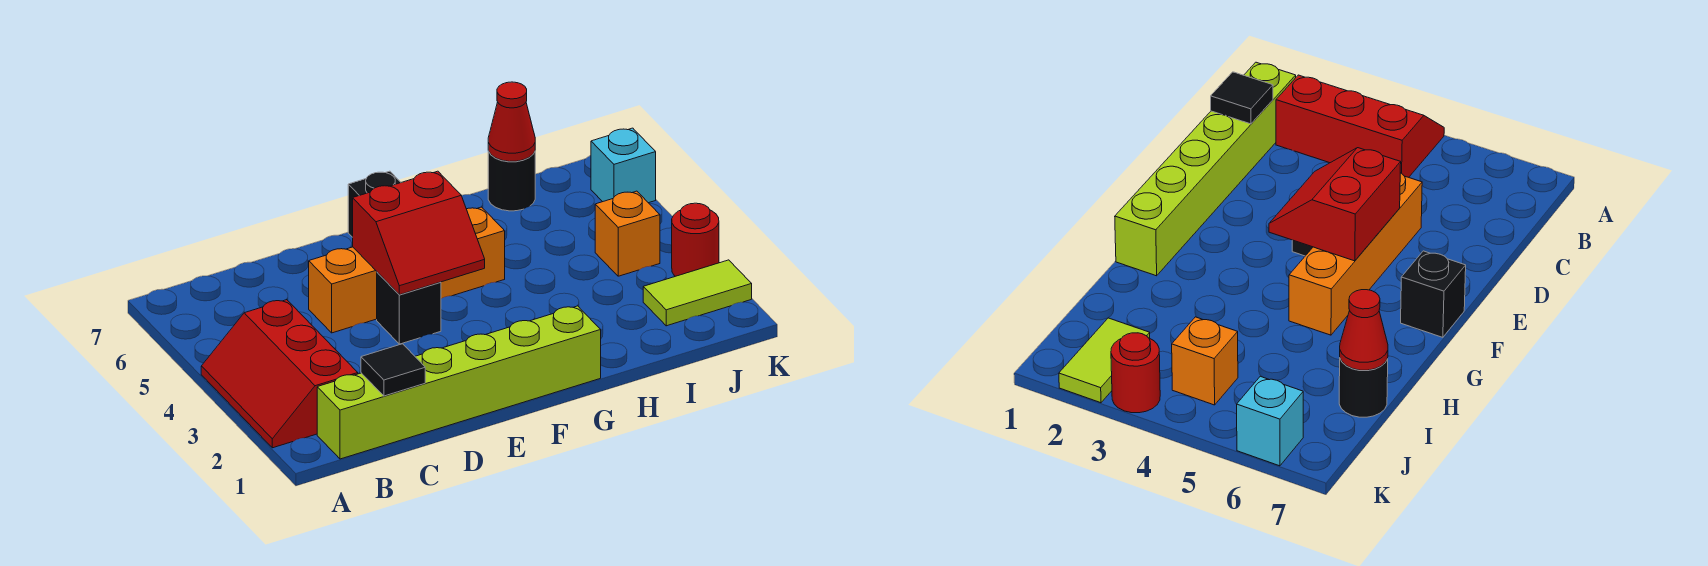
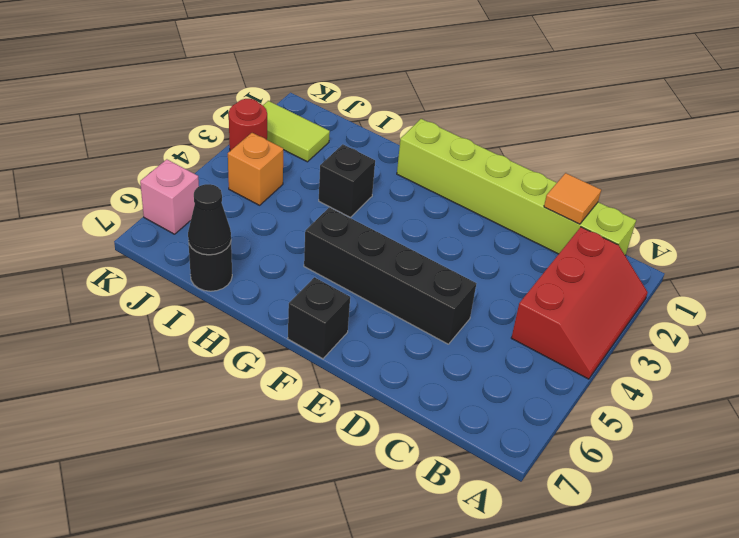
black 1x1 tile [361,344,425,396] -> orange 1x1 tile [544,173,601,224]
orange 1x4 brick [309,207,505,333] -> black 1x4 brick [304,207,476,344]
black 1x1 brick [377,272,441,344] -> black 1x1 brick moved to [319,144,375,217]
red 2x2 slope [353,171,485,295] -> none
red 1x1 cone [488,82,535,162] -> black 1x1 cone [188,184,231,255]
cyan 1x1 brick [591,128,656,203] -> pink 1x1 brick [140,159,199,234]

